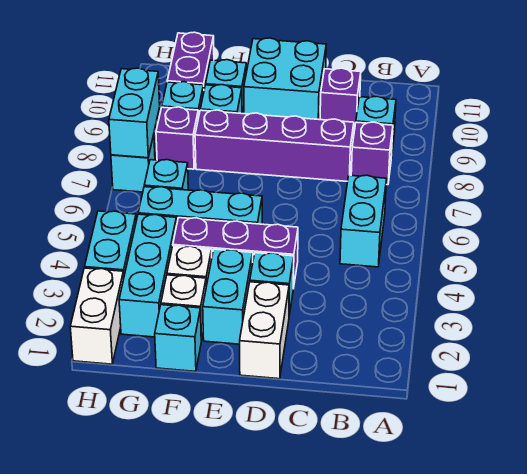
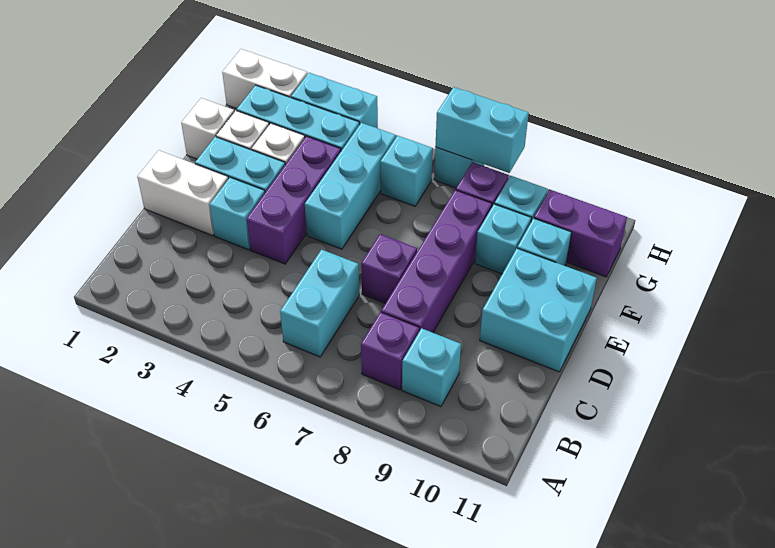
cyan 1x2 brick [340,175,386,267] -> cyan 1x2 brick turned to [280,250,359,357]
purple 1x1 brick [320,68,361,130] -> purple 1x1 brick moved to [361,234,417,304]
cyan 1x1 brick [155,305,201,372] -> white 1x1 brick [181,98,234,159]

